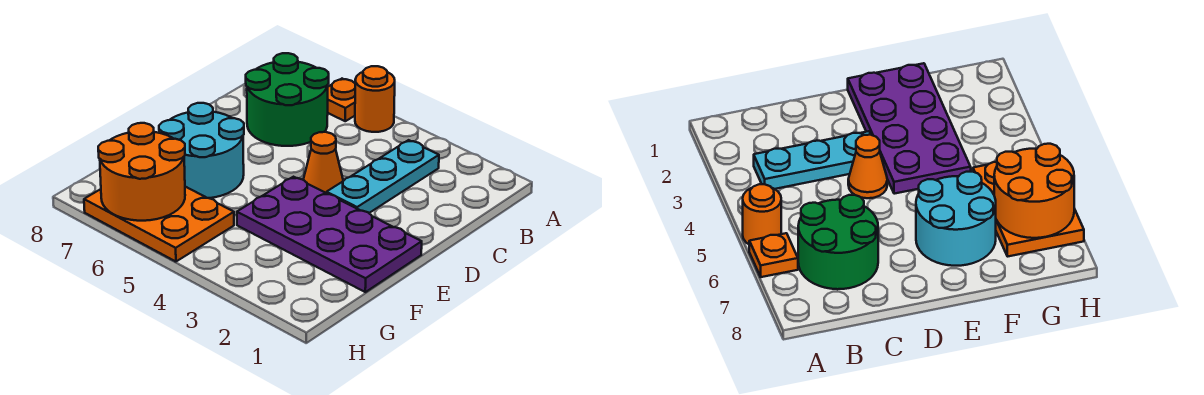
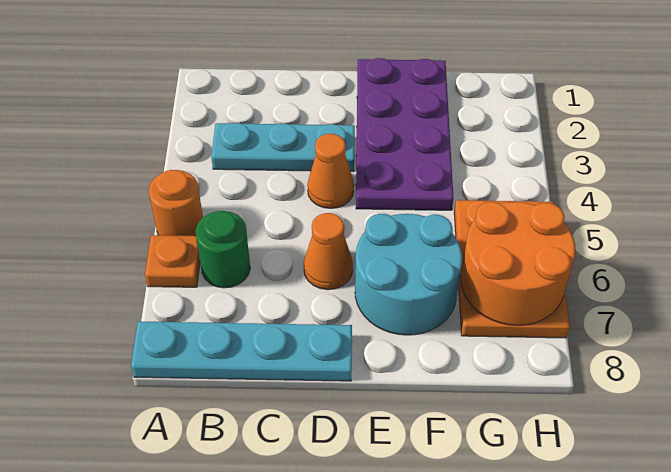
none -> cyan 1x4 plate [131,321,352,381]
green 2x2 round brick [246,53,329,146] -> green 1x1 round brick [196,211,250,288]
none -> orange 1x1 cone [304,213,353,290]

